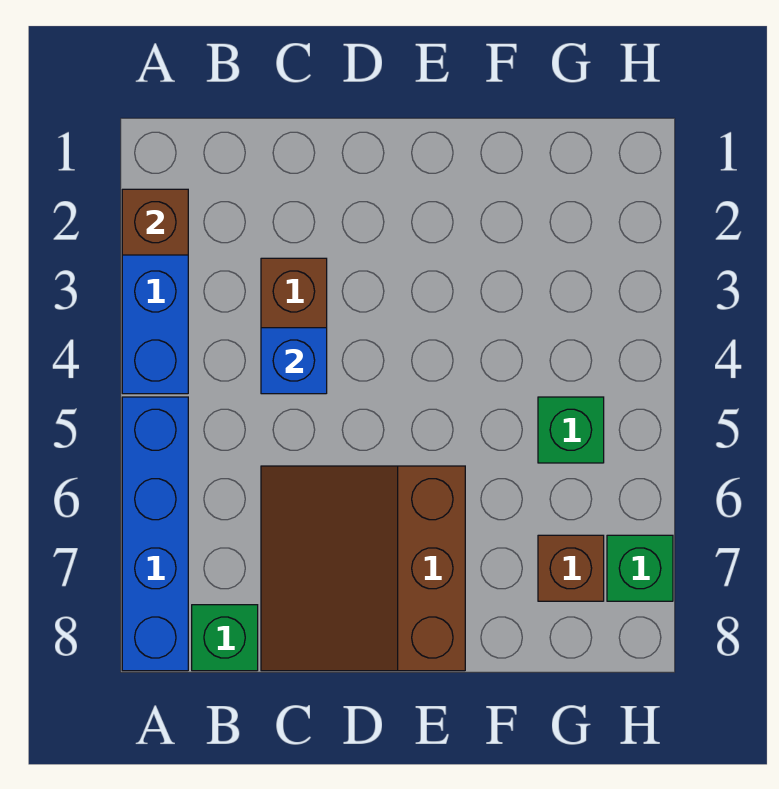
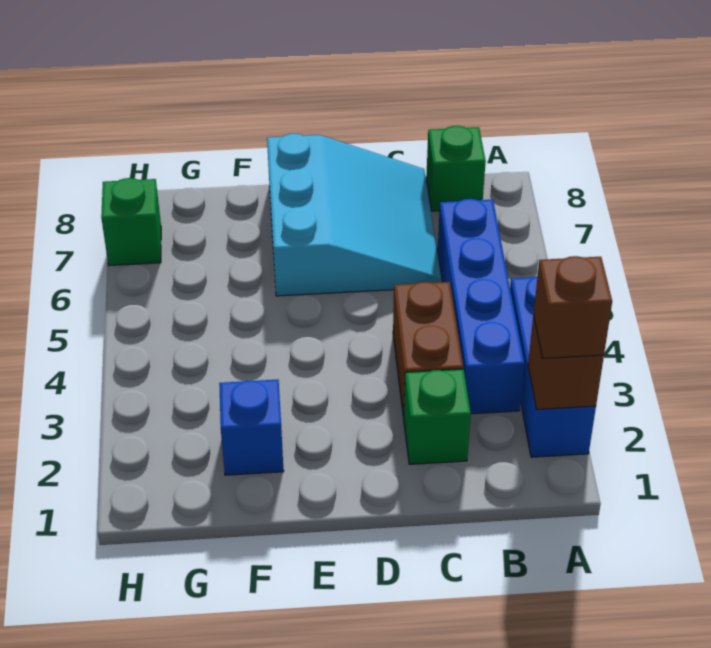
blue 1x4 brick [122,397,188,671] -> blue 1x4 brick moved to [438,199,524,414]
blue 1x1 brick [261,328,327,394] -> blue 1x1 brick moved to [219,380,284,475]
brown 3x3 slope [261,466,465,671] -> cyan 3x3 slope [267,134,441,296]
green 1x1 brick [538,397,604,463] -> green 1x1 brick moved to [404,369,471,464]
brown 1x1 brick [538,535,604,601] -> brown 1x1 brick moved to [534,256,612,358]

